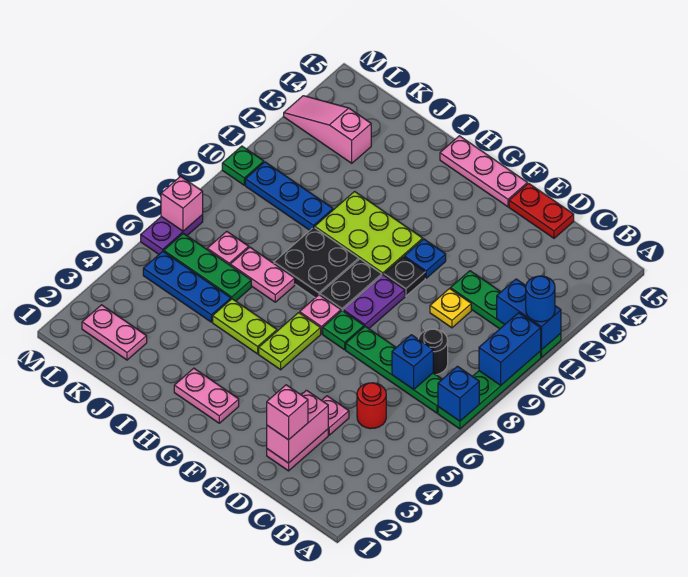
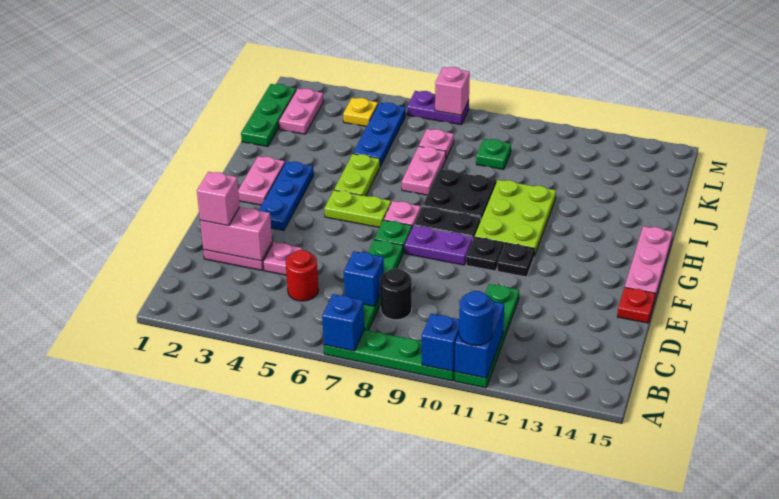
blue 1x2 brick [479,313,541,385] -> blue 1x1 brick [422,314,459,371]
yellow 1x1 plate [430,289,471,328] -> yellow 1x1 plate moved to [343,98,378,127]
red 1x2 plate [509,183,574,238] -> red 1x1 plate [617,287,655,323]
blue 1x1 plate [404,239,446,278] -> black 1x1 plate [497,243,535,277]
green 1x3 plate [164,233,251,301] -> green 1x3 plate moved to [241,84,296,147]
blue 1x3 plate [245,162,333,230] -> blue 1x3 plate moved to [258,161,314,231]
pink 1x3 slope [284,96,371,163] -> none
green 1x1 plate [222,146,264,185] -> green 1x1 plate moved to [476,139,511,170]

